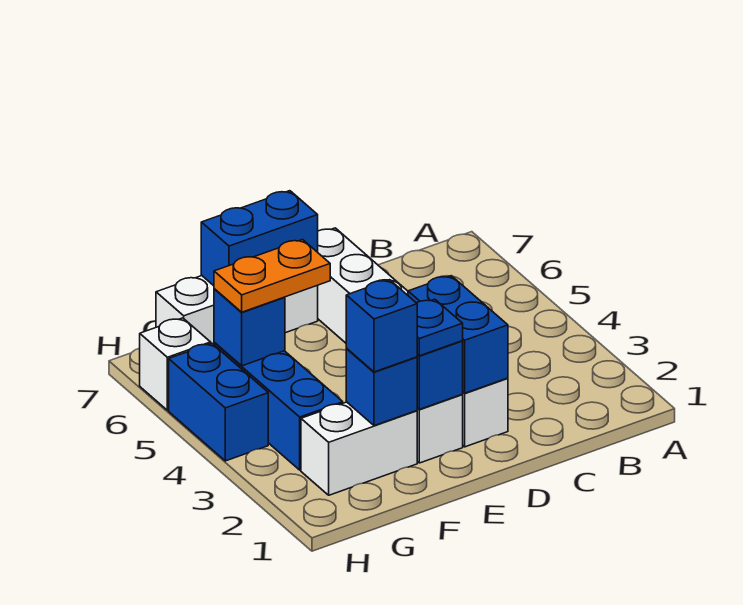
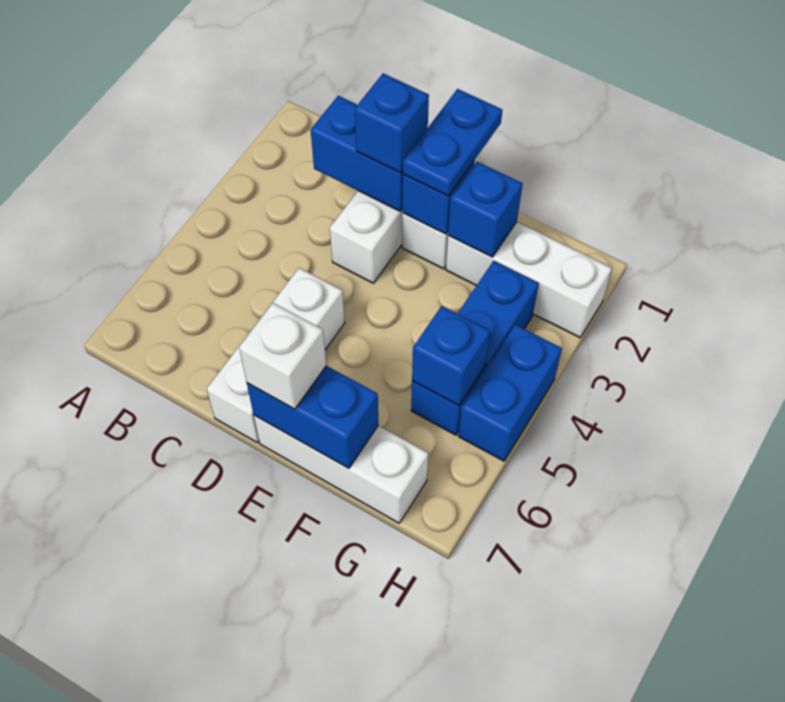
blue 1x2 brick [408,276,508,393] -> blue 1x2 brick turned to [311,96,403,211]
blue 1x1 plate [417,299,463,356] -> blue 1x2 plate [403,89,502,196]
white 1x2 brick [301,402,417,495] -> white 1x3 brick [446,222,612,338]
blue 1x1 brick [346,280,417,372] -> blue 1x1 brick moved to [355,73,429,173]
orange 1x2 plate [214,240,330,312] -> none
white 1x1 brick [140,318,211,410] -> white 1x1 brick moved to [239,303,326,409]

